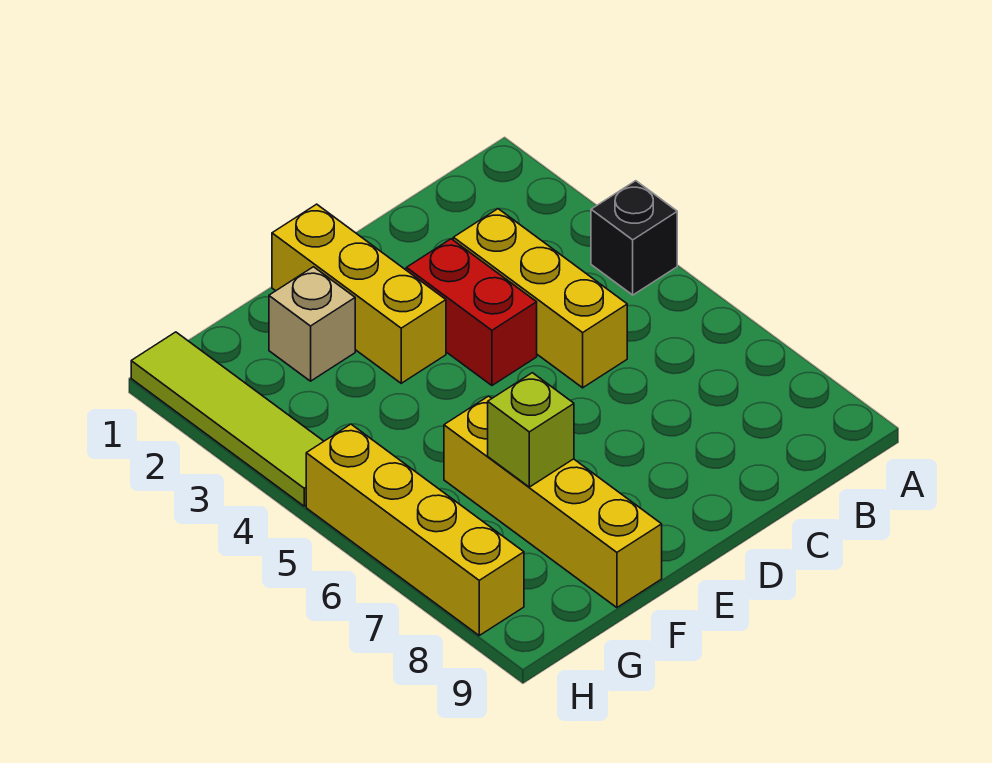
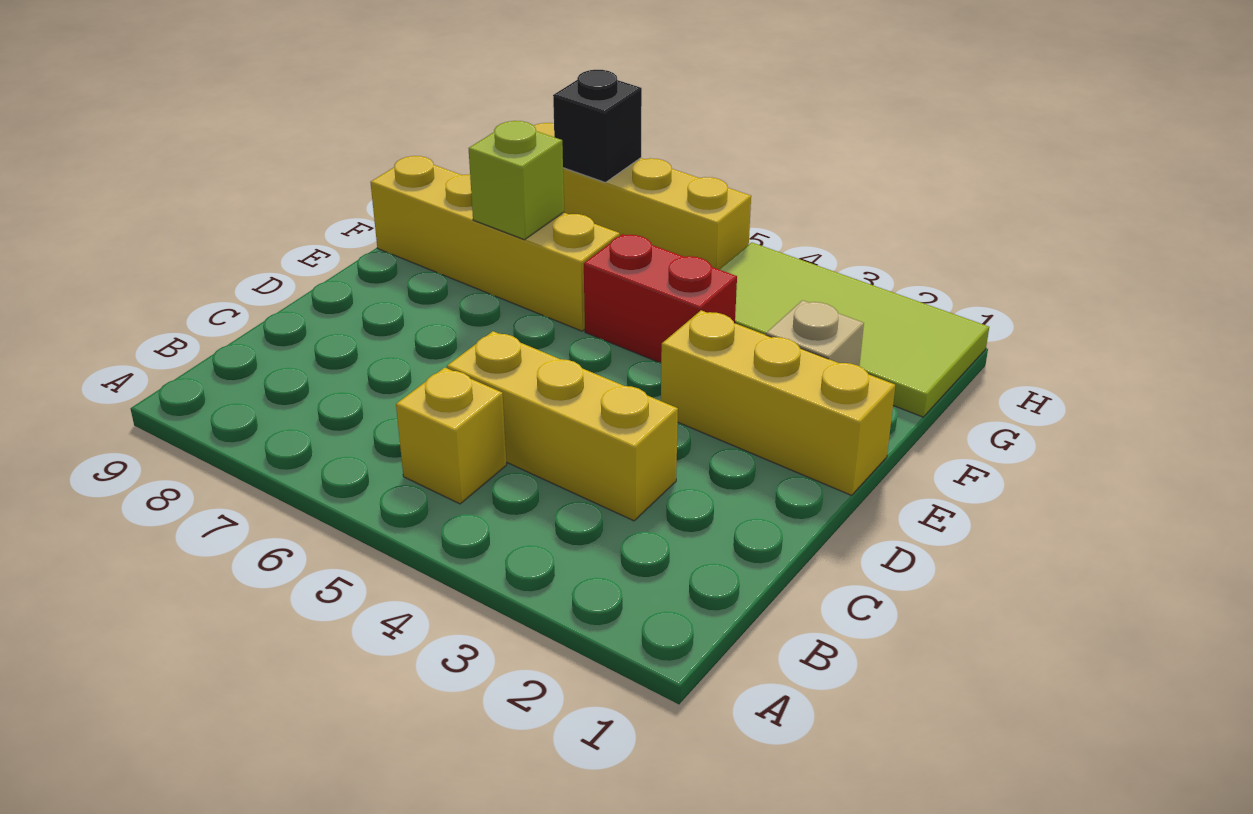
black 1x1 brick [591,181,677,295] -> black 1x1 brick moved to [553,70,642,183]
none -> yellow 1x1 brick [396,367,507,504]
red 1x2 brick [406,239,537,385] -> red 1x2 brick moved to [584,234,737,363]
lime 1x4 tile [131,332,324,506] -> lime 2x4 tile [719,242,989,417]

